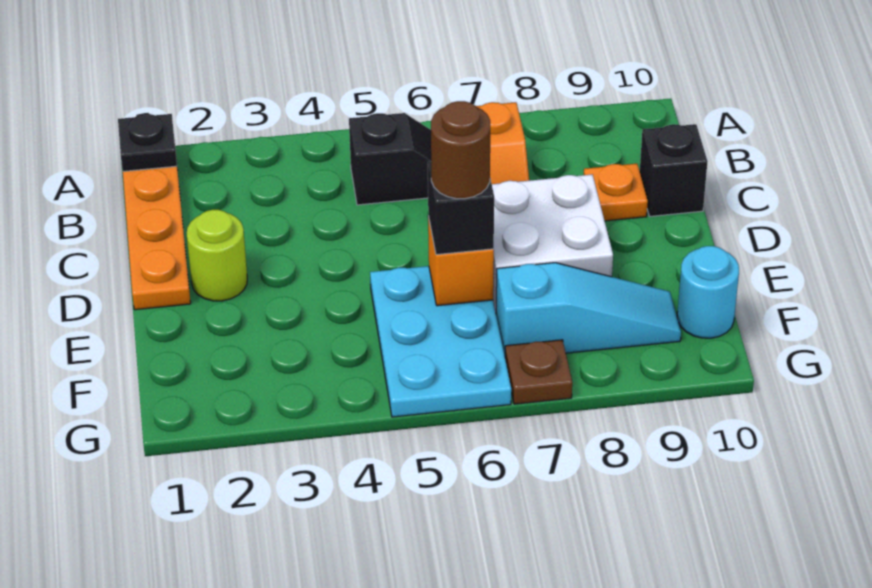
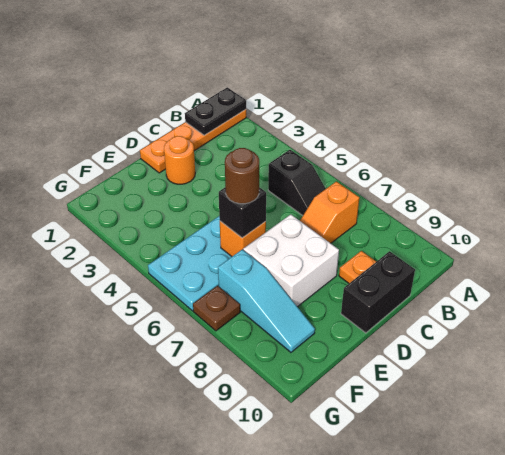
black 1x1 plate [118,114,177,171] -> black 1x2 plate [185,87,246,135]
black 1x1 brick [640,124,708,216] -> black 1x2 brick [341,251,415,333]
lime 1x1 round brick [187,210,247,301] -> orange 1x1 round brick [164,136,195,184]
cyan 1x1 round brick [677,246,739,338] -> none

